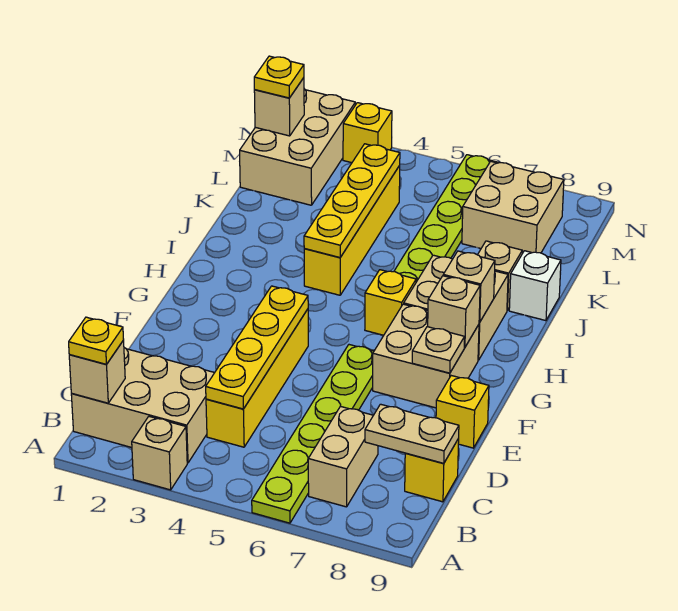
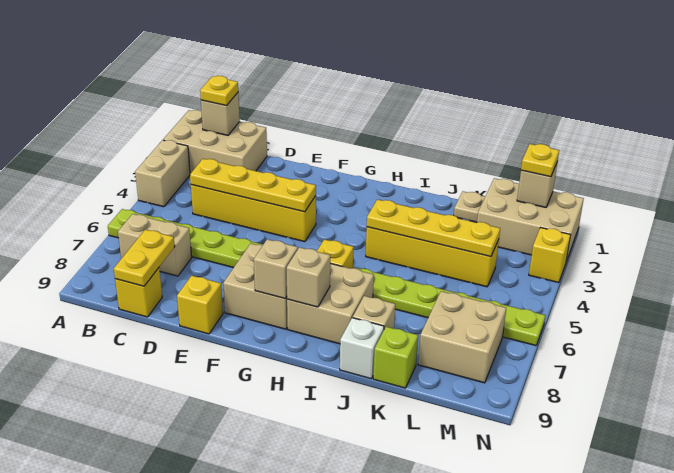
tan 1x1 brick [132,417,187,490] -> tan 1x2 brick [135,140,190,207]
tan 2x3 brick [71,348,214,463] -> tan 2x3 brick turned to [163,110,267,174]
tan 1x2 plate [365,404,459,464] -> yellow 1x2 plate [114,230,175,286]
tan 1x1 plate [412,327,465,373] -> tan 1x1 plate moved to [454,191,485,222]
none -> lime 1x1 brick [373,327,418,388]

